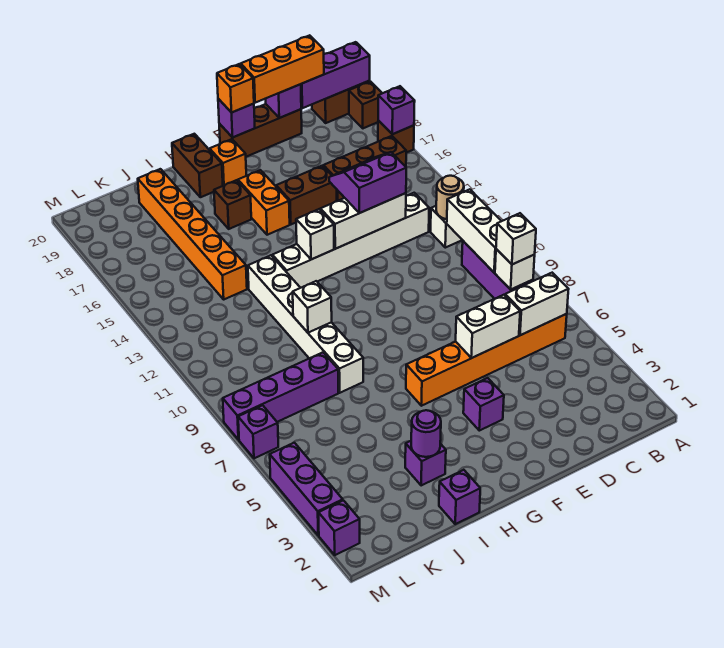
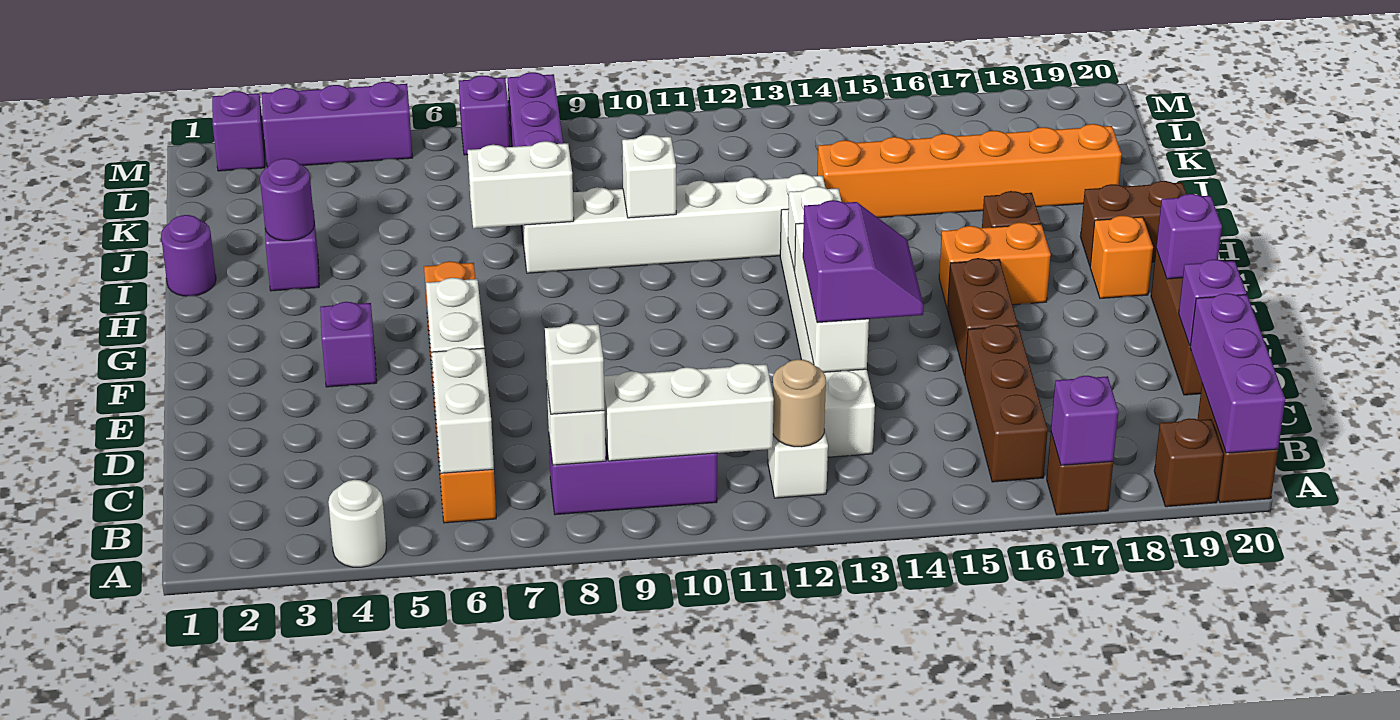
none -> white 1x1 round brick [328,480,386,567]
orange 1x3 brick [241,35,324,103] -> none
orange 1x1 brick [217,64,254,113] -> none
purple 1x1 brick [439,470,480,524] -> purple 1x1 round brick [161,215,216,296]
none -> white 1x2 brick [468,141,574,228]

